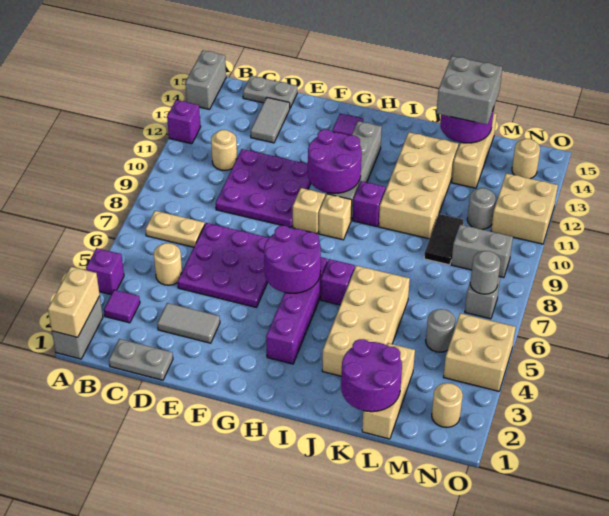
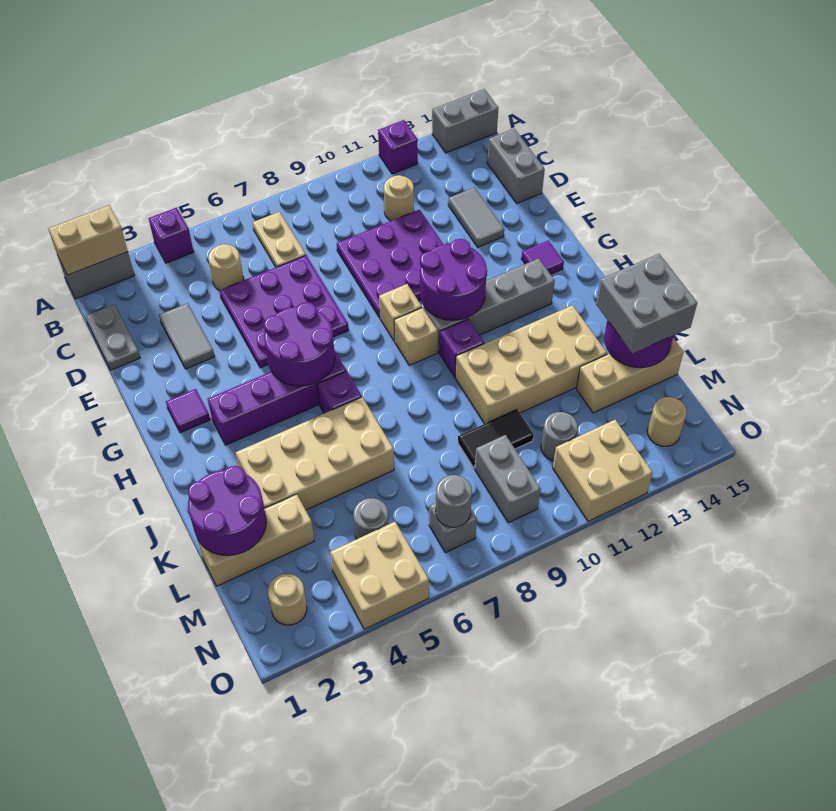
purple 1x1 tile [104,290,140,323] -> purple 1x1 tile moved to [166,389,210,433]
grey 1x2 plate [243,76,297,108] -> grey 1x2 brick [487,129,545,203]
grey 1x2 tile [251,98,290,143] -> grey 1x2 tile turned to [448,187,504,247]

